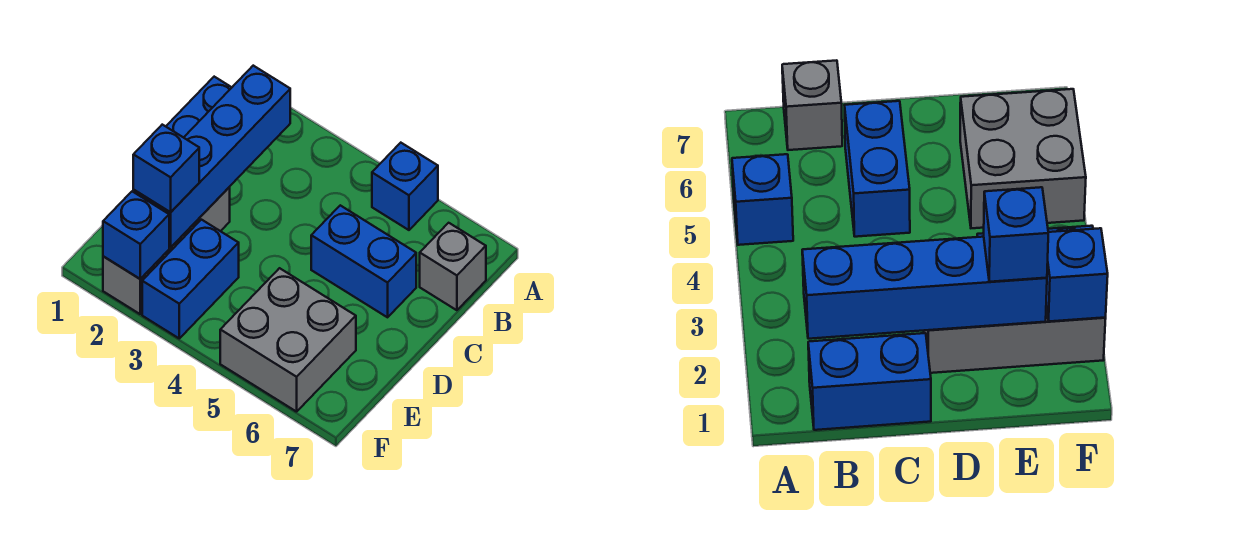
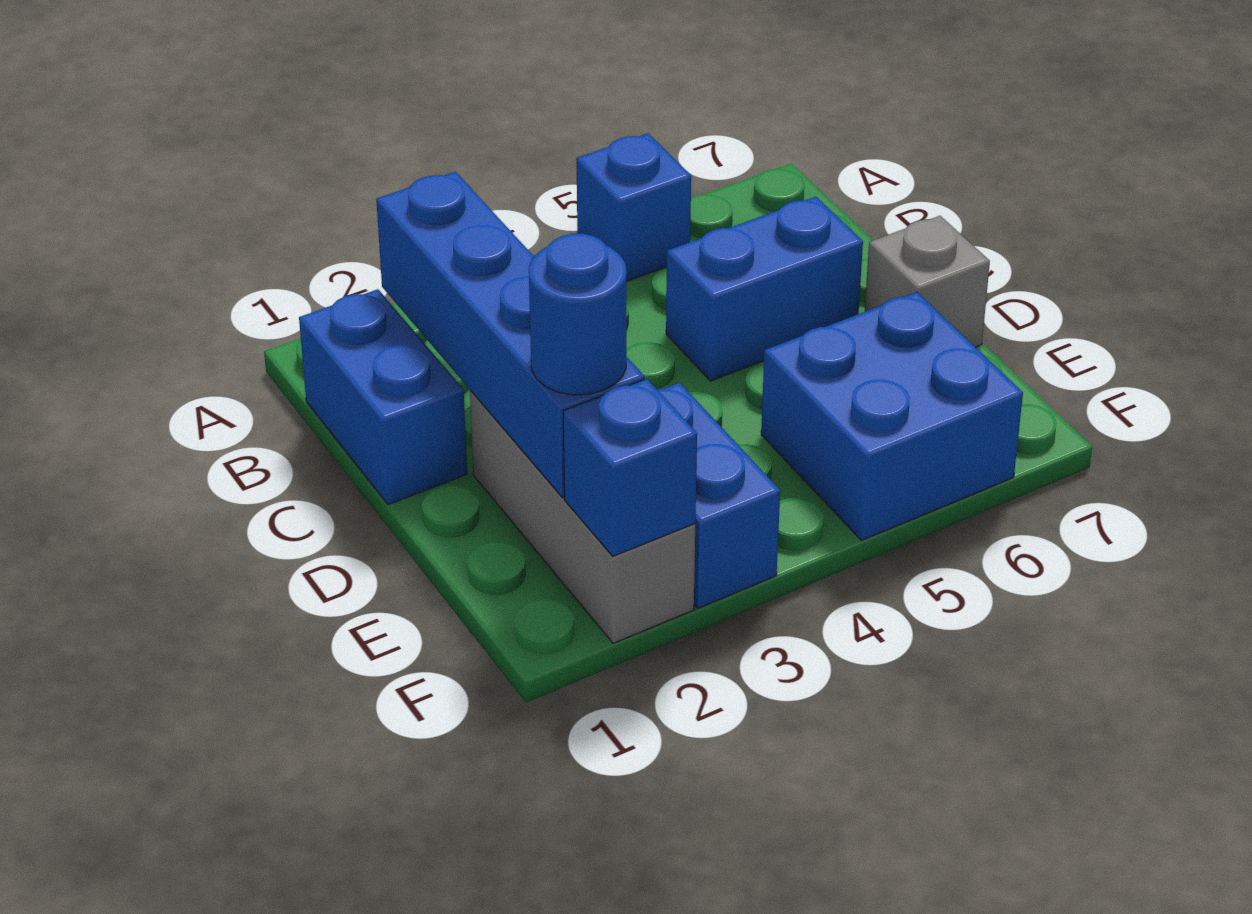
grey 1x1 brick [420,223,486,310] -> grey 1x1 brick moved to [865,216,990,347]
blue 1x1 brick [133,125,199,212] -> blue 1x1 round brick [529,234,626,395]
grey 2x2 brick [220,268,356,412] -> blue 2x2 brick [761,292,1023,540]

